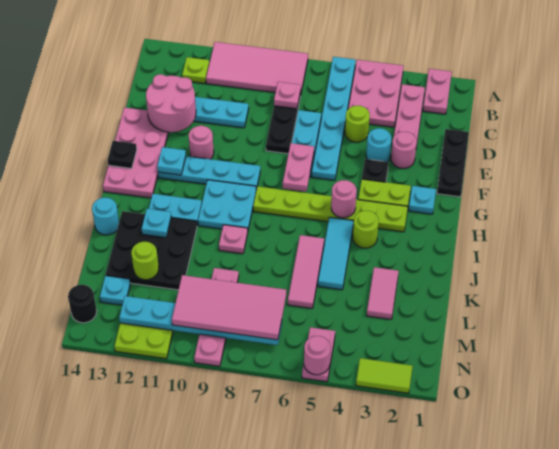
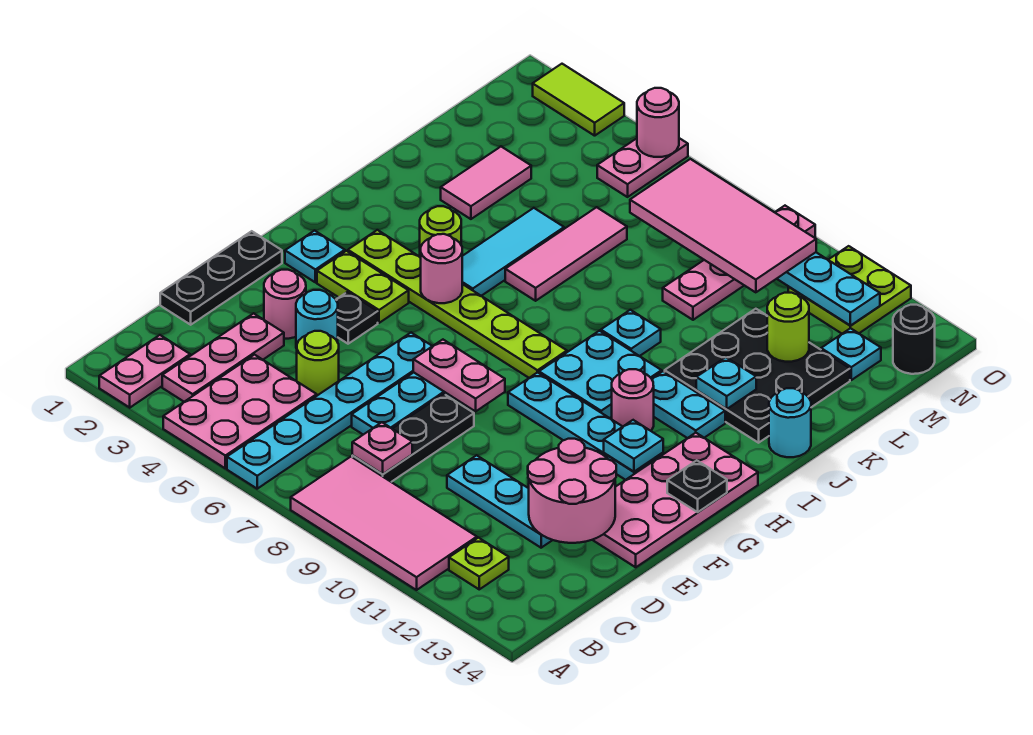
pink 1x2 plate [283,143,314,192] -> pink 1x2 plate turned to [413,340,505,411]
pink 1x1 round brick [189,126,214,159] -> pink 1x1 round brick moved to [612,369,654,431]
pink 1x1 plate [219,225,248,254] -> cyan 1x1 plate [601,310,661,356]

